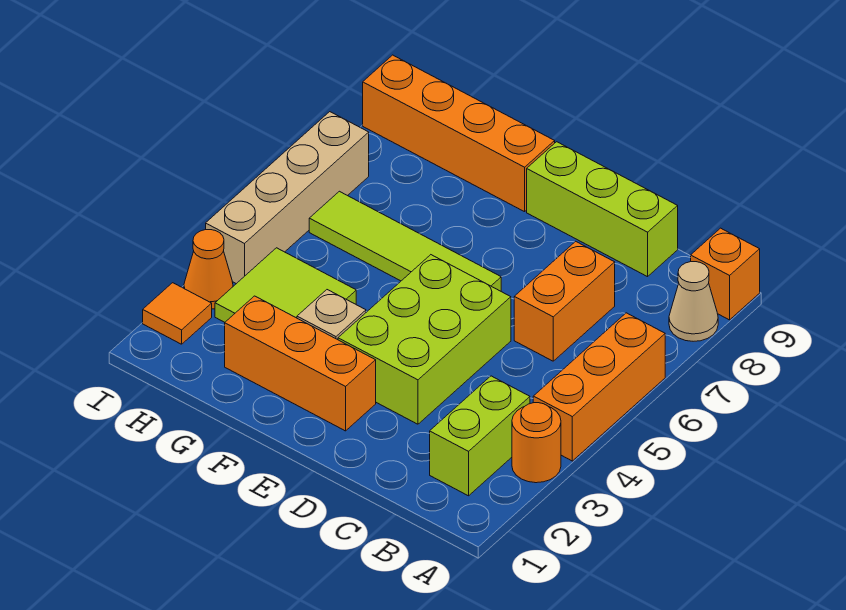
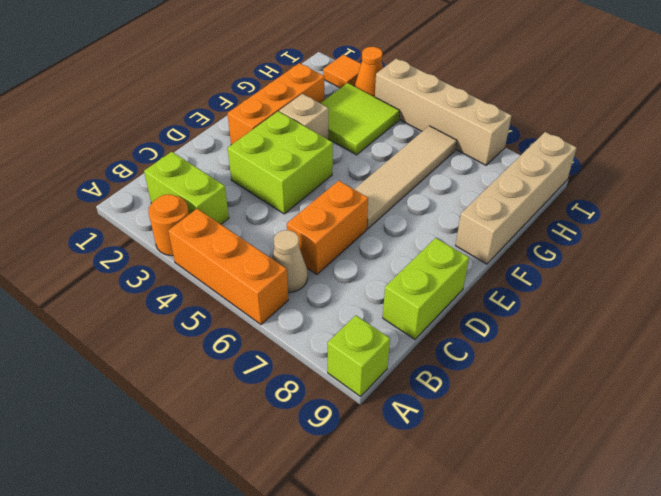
tan 1x1 cone [669,262,718,341] -> tan 1x1 cone moved to [272,230,308,293]
orange 1x1 brick [691,228,760,320] -> lime 1x1 brick [328,315,390,397]
orange 1x2 brick [514,241,615,361] -> orange 1x2 brick turned to [287,180,368,274]
lime 1x3 brick [527,142,678,277] -> lime 1x2 brick [383,238,469,339]
lime 2x3 brick [338,255,511,424] -> lime 2x2 brick [228,111,333,214]
lime 1x4 tile [309,191,501,291] -> tan 1x4 tile [354,126,457,229]
orange 1x4 brick [363,55,555,212] -> tan 1x4 brick [455,132,577,264]

